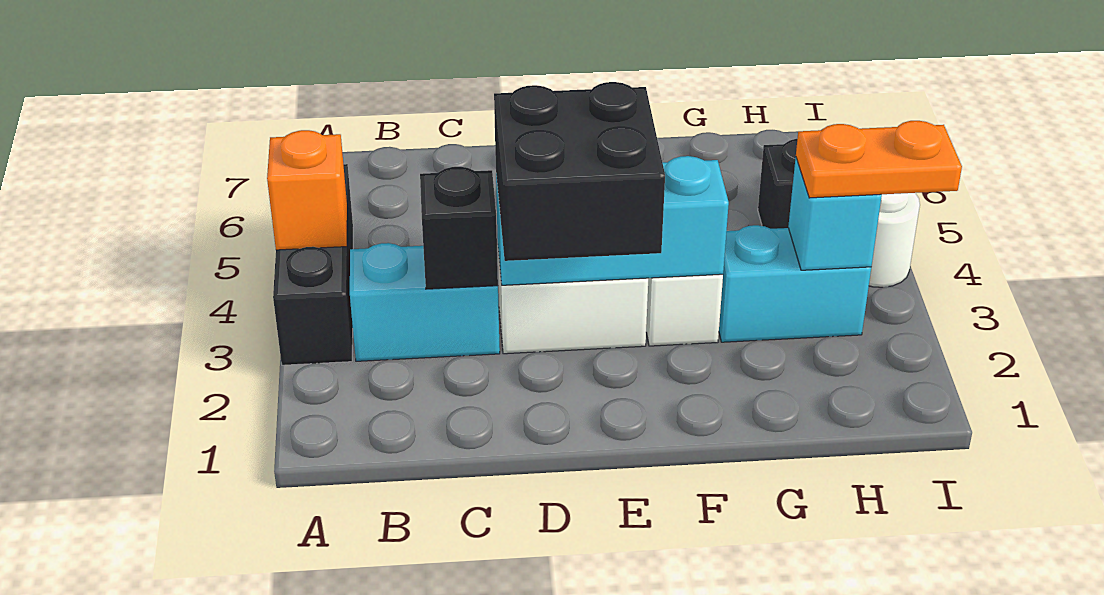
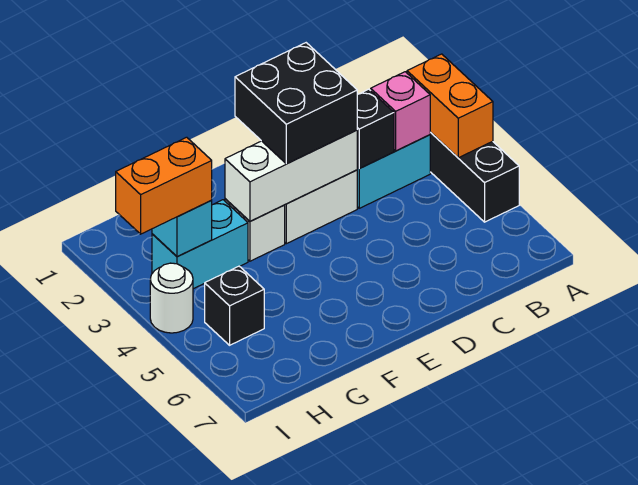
orange 1x1 brick [267,130,347,250] -> orange 1x2 brick [407,54,493,158]
none -> pink 1x1 brick [371,72,430,151]
cyan 1x3 brick [496,156,729,285] -> white 1x3 brick [225,130,357,221]
orange 1x2 plate [796,121,962,198] -> orange 1x2 brick [116,137,212,234]

